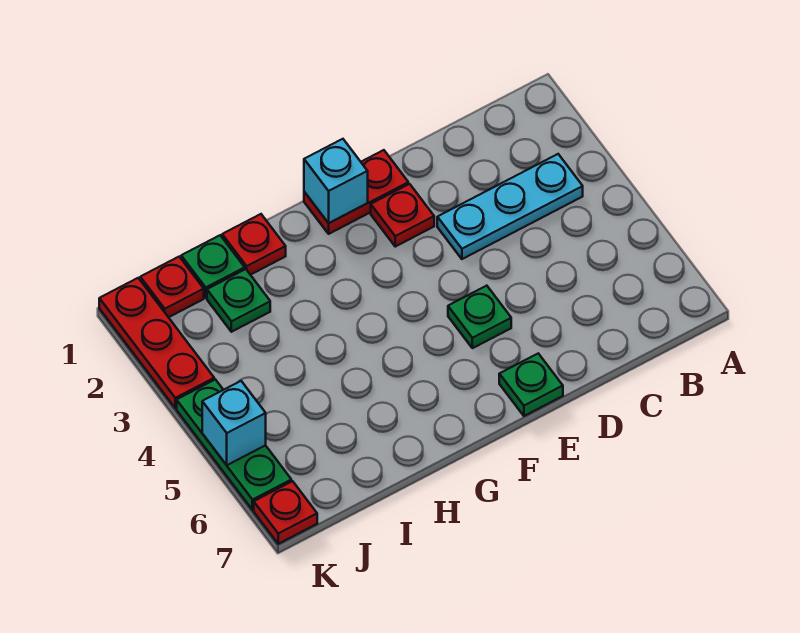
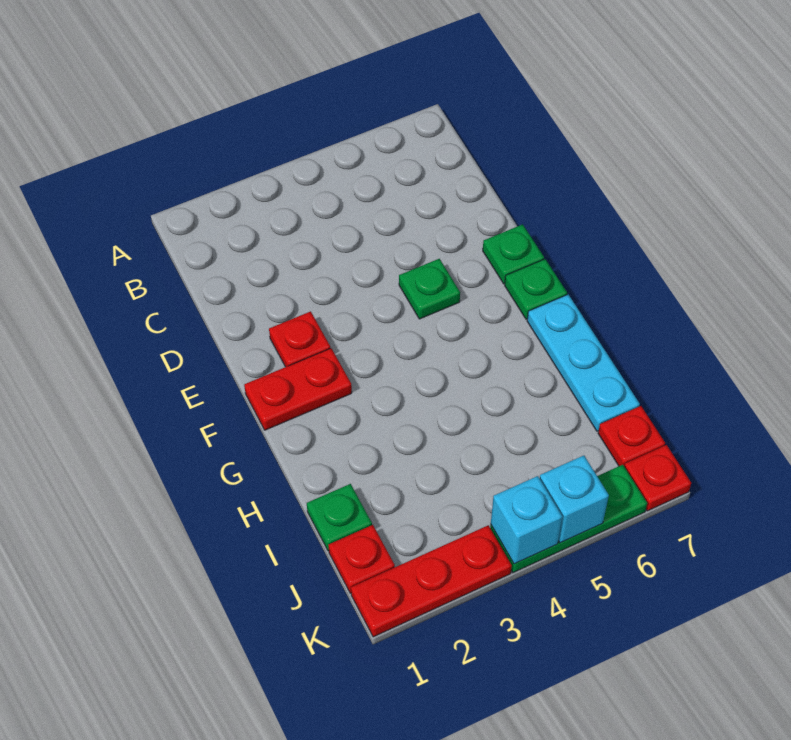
cyan 1x3 plate [437,154,583,259] -> cyan 1x3 plate moved to [527,295,640,431]
red 1x2 plate [304,150,408,234] -> red 1x2 plate turned to [244,348,352,430]
cyan 1x1 brick [304,139,368,223] -> cyan 1x1 brick moved to [491,476,562,564]
red 1x1 plate [222,214,286,275] -> red 1x1 plate moved to [598,406,665,466]
green 1x1 plate [207,269,270,332] -> green 1x1 plate moved to [505,259,567,319]

